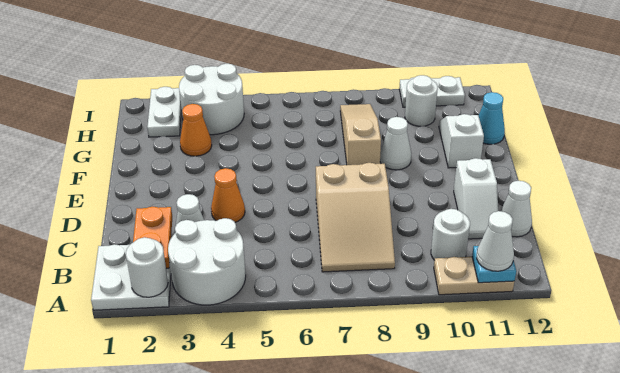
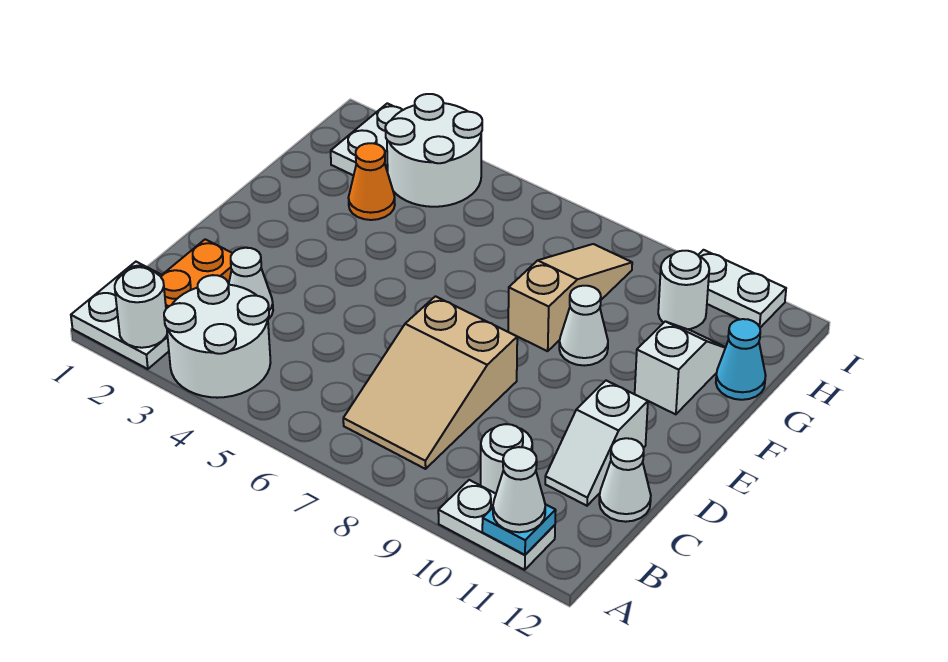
tan 1x2 plate [434,257,514,295] -> white 1x2 plate [438,480,555,570]
orange 1x1 cone [211,168,245,222] -> none

